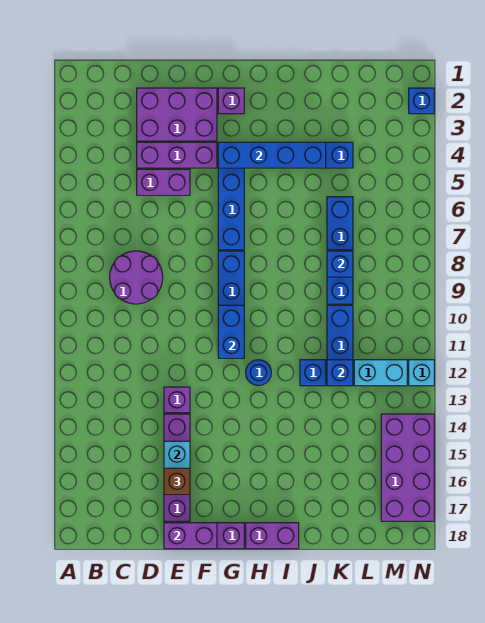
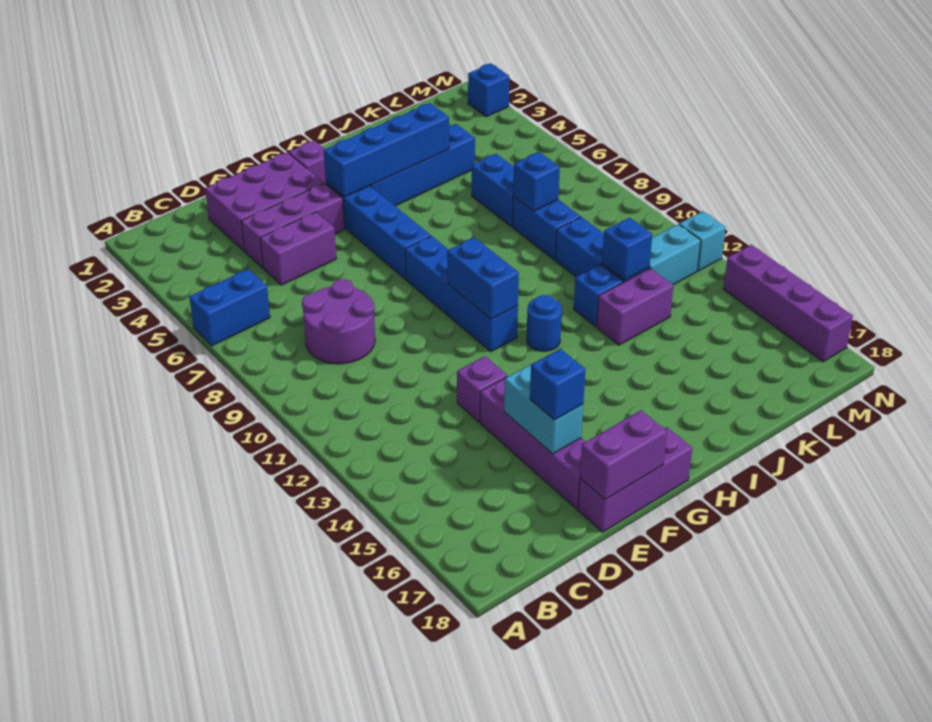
none -> blue 1x2 brick [189,269,270,346]
brown 1x1 brick [164,468,190,494] -> blue 1x1 brick [530,349,586,420]
purple 1x2 brick [246,523,299,549] -> purple 1x2 brick moved to [597,268,673,345]
purple 2x4 brick [381,414,434,521] -> purple 1x4 brick [723,245,853,362]

